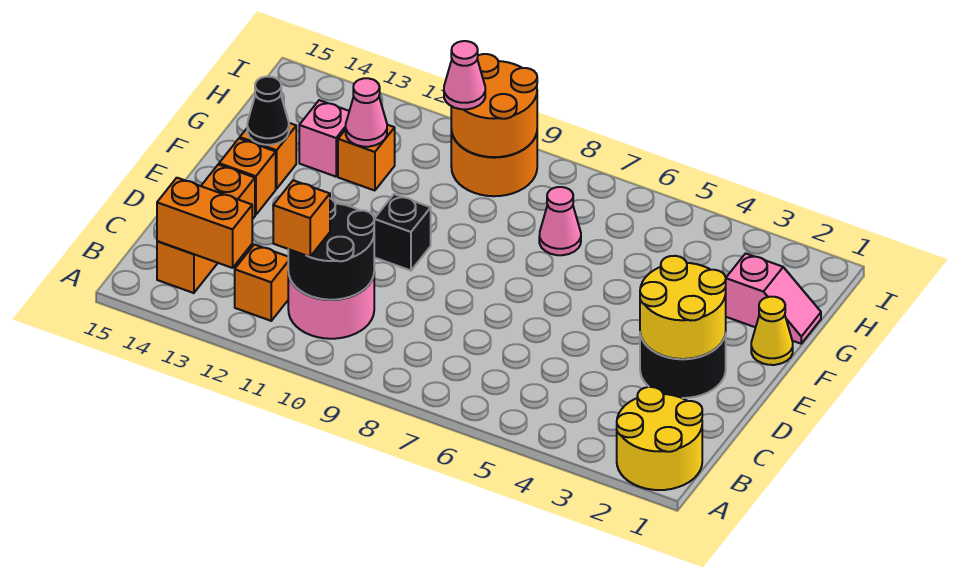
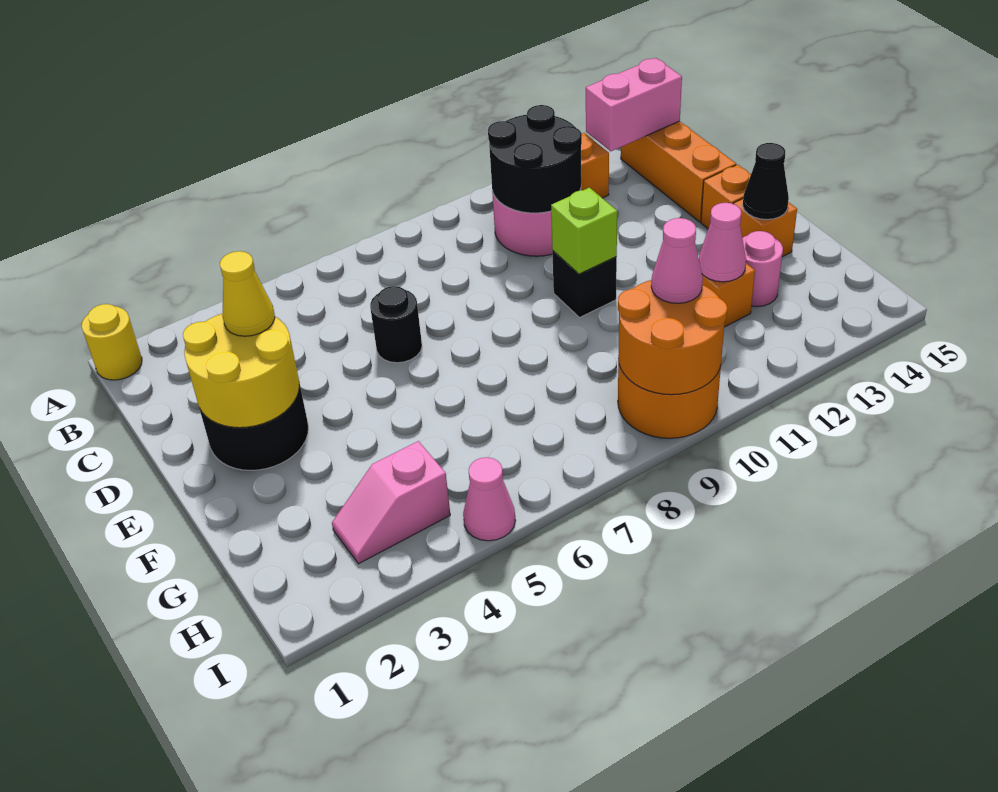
yellow 2x2 round brick [617,387,702,490] -> yellow 1x1 round brick [82,304,142,380]
orange 1x1 brick [273,180,330,257] -> none
orange 1x2 brick [157,178,252,268] -> pink 1x2 brick [586,58,682,151]
none -> black 1x1 round brick [370,286,422,363]
none -> lime 1x1 brick [551,187,617,274]
yellow 1x1 cone [751,297,793,365] -> yellow 1x1 cone moved to [220,251,275,336]
pink 1x2 slope [726,253,821,344] -> pink 1x2 slope moved to [332,441,450,564]
pink 1x1 cone [539,187,581,255] -> pink 1x1 cone moved to [463,457,516,541]
pink 1x1 brick [299,100,349,177] -> pink 1x1 round brick [742,231,783,307]

